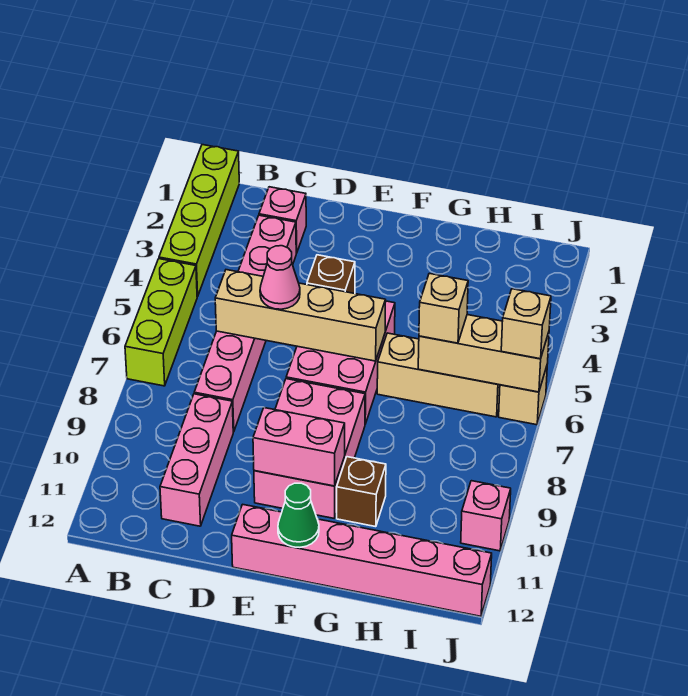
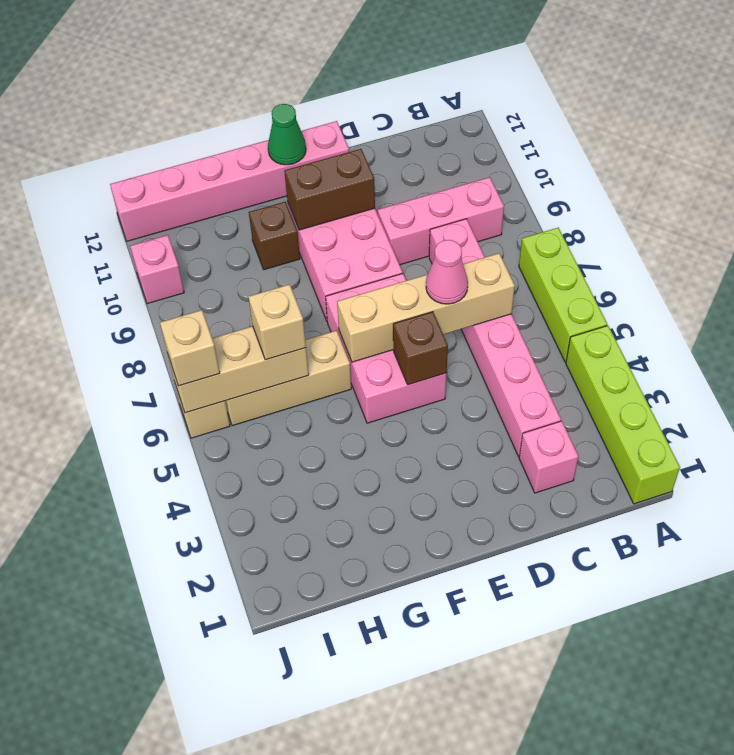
pink 1x3 brick [160,394,233,526] -> pink 1x3 brick turned to [377,177,504,265]
pink 1x2 brick [253,408,345,486] -> brown 1x2 brick [284,149,375,230]

